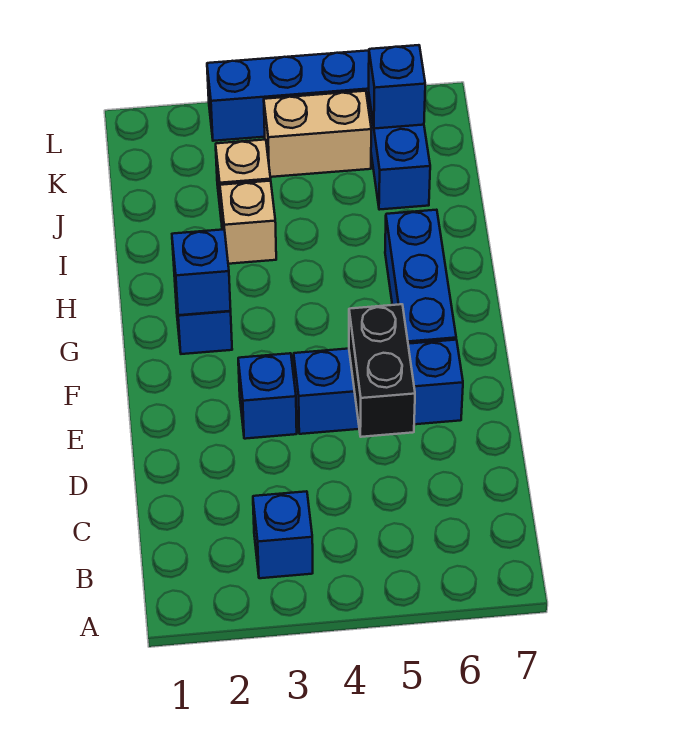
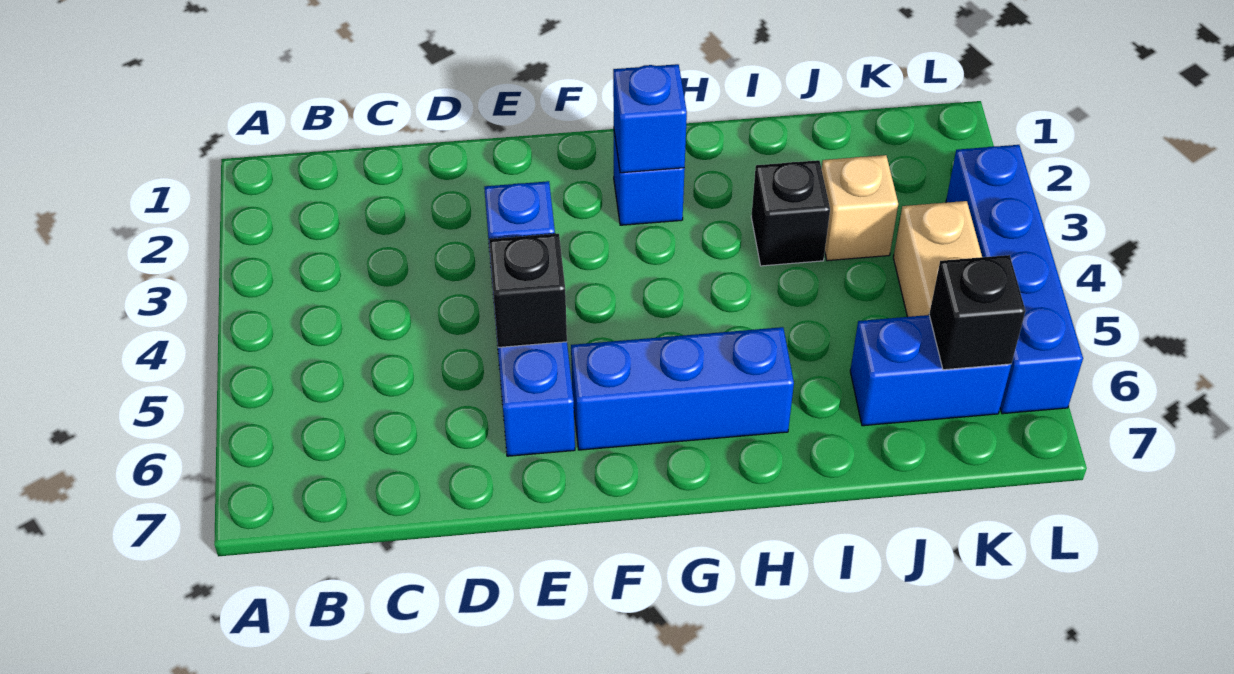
blue 1x1 brick [253,491,313,578] -> none
black 1x2 brick [349,304,415,437] -> black 1x1 brick [489,234,567,347]
tan 1x1 brick [220,181,276,264] -> black 1x1 brick [751,160,830,266]
blue 1x1 brick [369,45,425,129] -> black 1x1 brick [929,255,1025,370]

